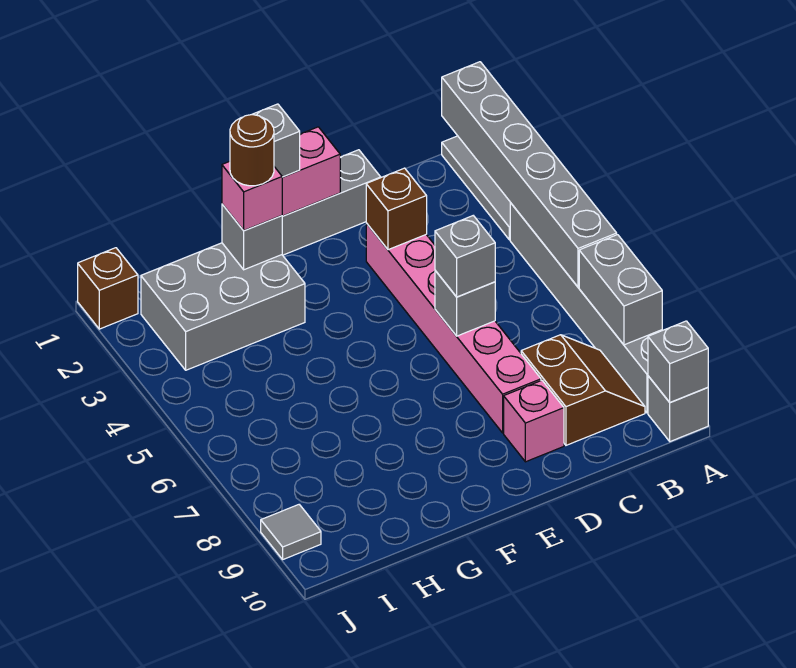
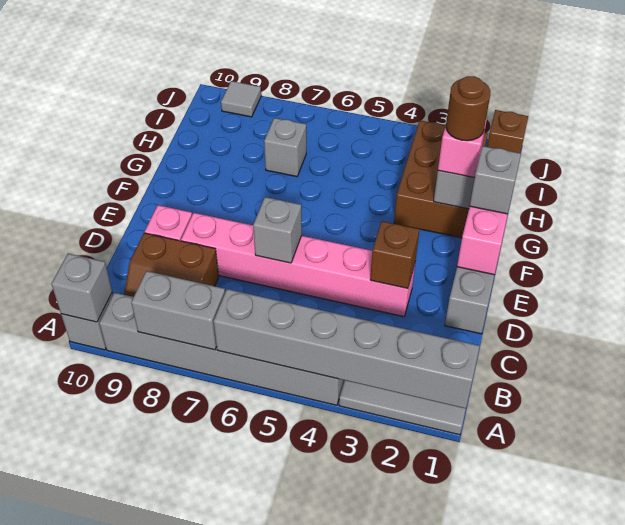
grey 1x1 brick [435,216,495,297] -> grey 1x1 brick moved to [264,118,306,177]
grey 2x3 brick [141,243,305,370] -> brown 2x3 brick [394,121,487,238]

